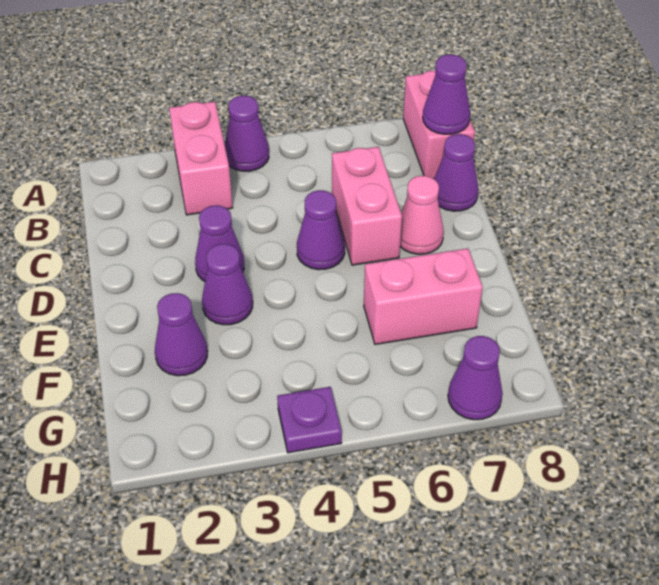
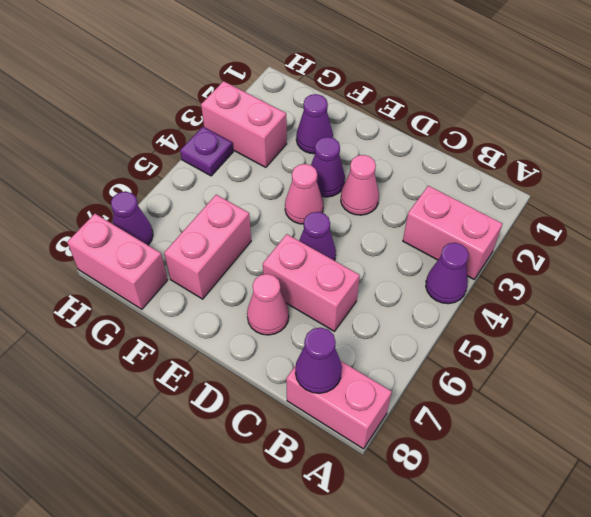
purple 1x1 cone [434,134,478,211] -> none
purple 1x1 cone [195,205,244,281] -> pink 1x1 cone [341,155,379,215]
none -> pink 1x1 cone [285,164,323,224]
none -> pink 1x2 brick [201,81,287,167]
none -> pink 1x2 brick [67,214,167,309]

